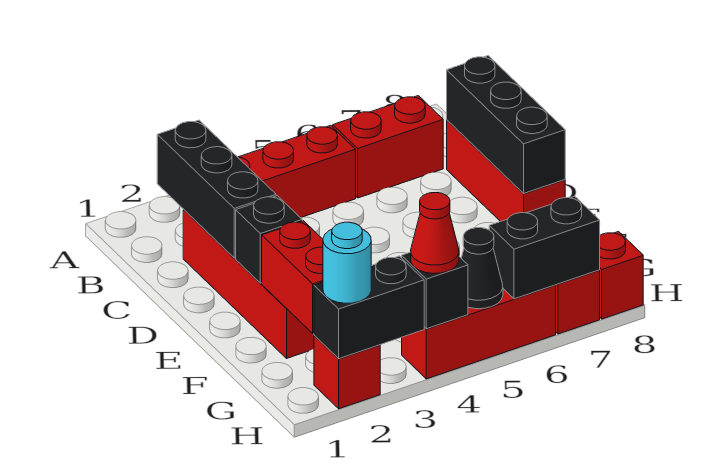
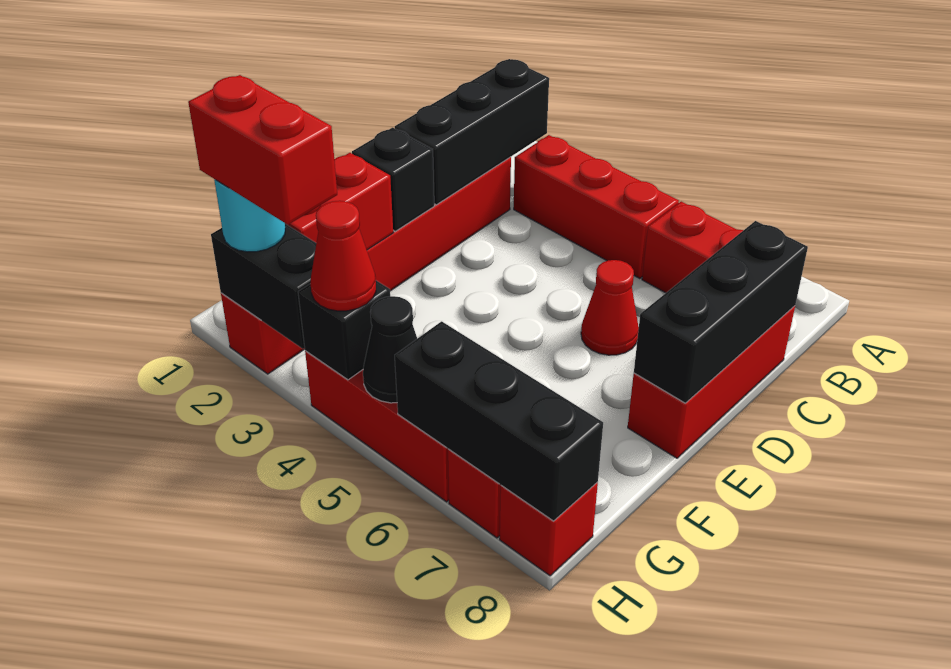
none -> red 1x1 cone [581,260,639,355]
none -> red 1x2 brick [188,75,337,225]
black 1x2 brick [489,196,600,299] -> black 1x3 brick [395,321,603,521]

